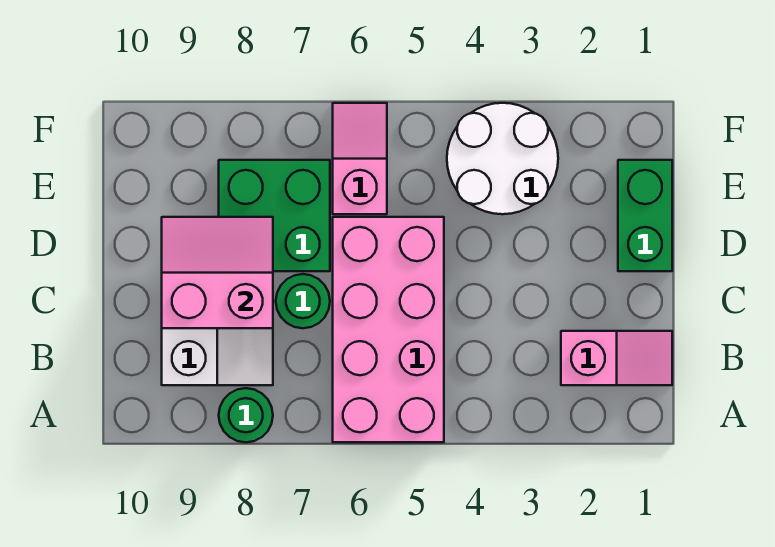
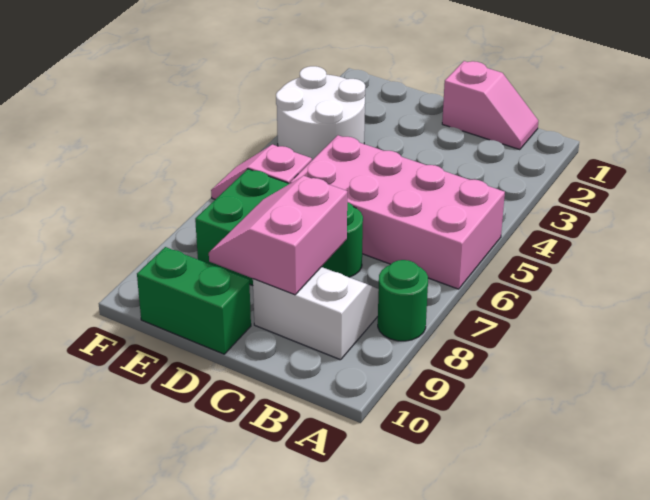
pink 1x2 slope [561,331,672,385] -> pink 1x2 slope turned to [442,61,538,150]
green 1x2 brick [618,160,672,271] -> green 1x2 brick moved to [137,247,251,354]

